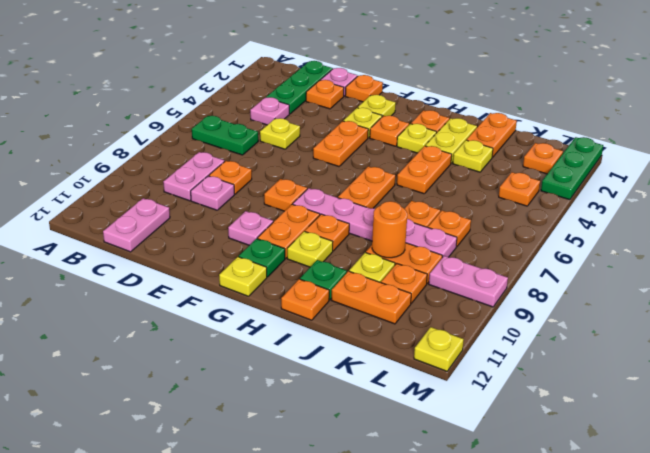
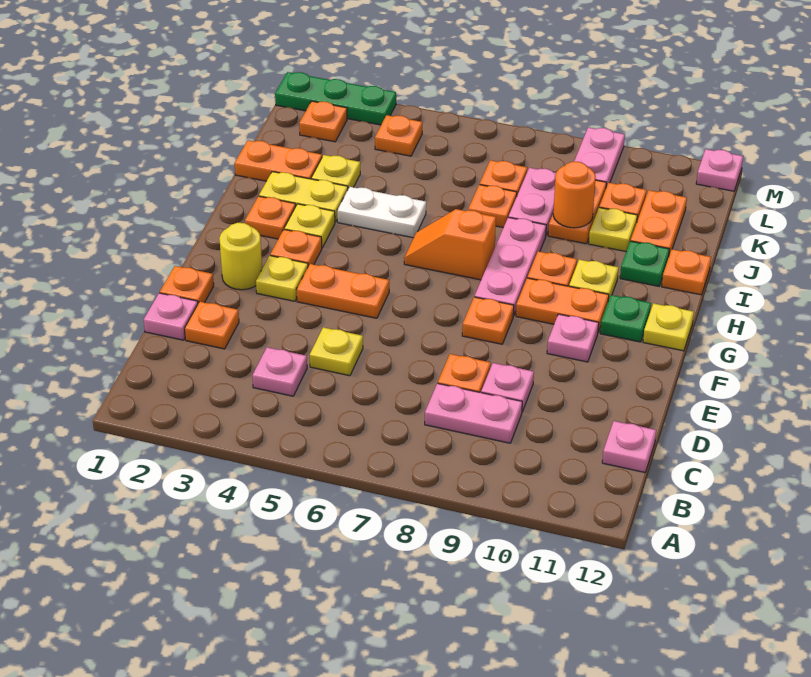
green 1x2 plate [192,116,258,155] -> none
green 1x3 plate [266,61,333,114] -> none
pink 1x2 plate [103,198,170,252] -> pink 1x1 plate [602,421,656,472]
yellow 1x1 plate [358,95,396,117] -> yellow 1x1 round brick [219,223,262,290]
orange 1x2 plate [338,166,395,209] -> orange 1x2 slope [404,209,496,280]
orange 1x2 plate [397,146,452,194] -> white 1x2 plate [337,187,426,238]
yellow 1x1 plate [414,327,464,371] -> pink 1x1 plate [696,149,743,191]

